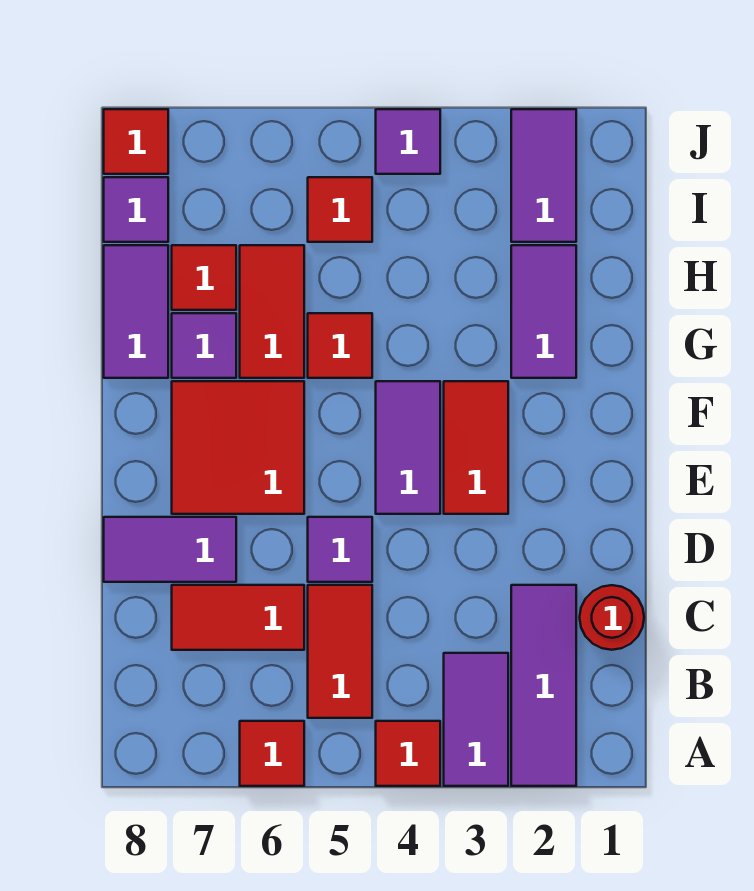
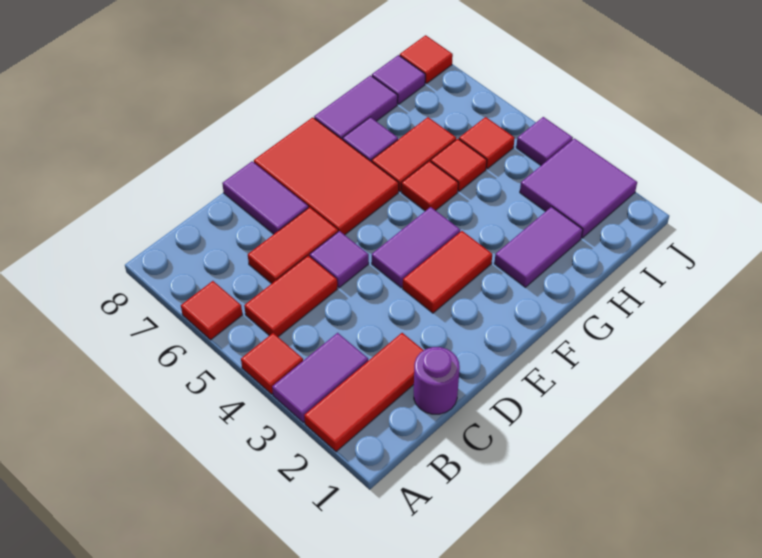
purple 1x3 tile [511,585,576,786] -> red 1x3 tile [304,333,424,452]
red 1x1 round brick [580,585,644,650] -> purple 1x1 round brick [414,347,460,414]
red 1x2 tile [172,585,304,650] -> red 1x2 tile turned to [248,207,338,284]
red 2x2 tile [172,381,304,514] -> red 2x3 tile [254,117,399,235]
red 1x1 tile [172,245,236,310] -> red 1x1 tile moved to [431,139,487,191]
purple 1x2 tile [511,109,576,242] -> purple 2x2 tile [520,139,637,238]

